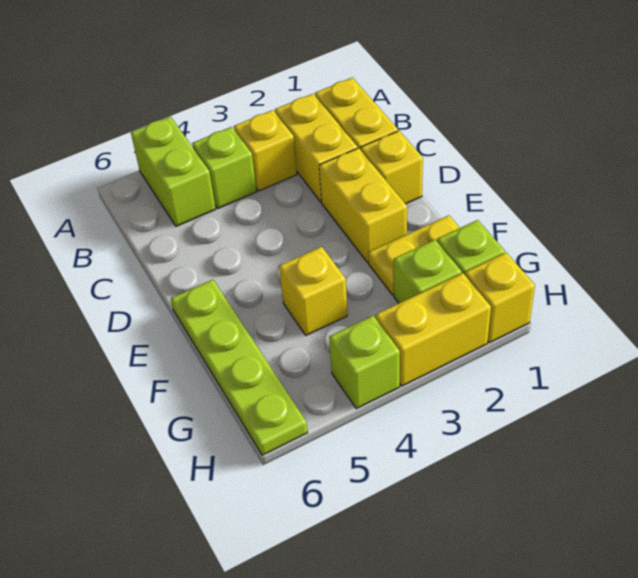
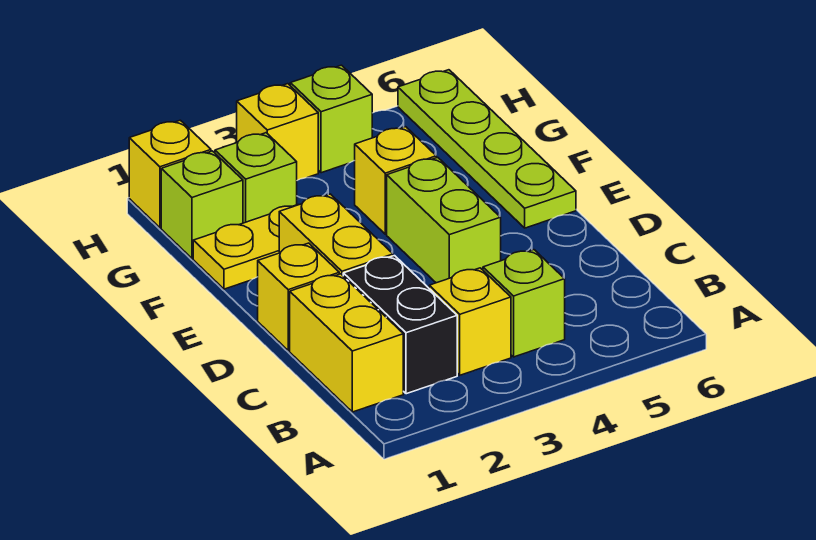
lime 1x2 brick [131,117,216,226] -> lime 1x2 brick moved to [387,157,501,283]
yellow 1x2 brick [275,94,358,202] -> black 1x2 brick [343,256,457,394]
yellow 1x2 brick [376,273,491,386] -> yellow 1x1 brick [237,84,318,180]

